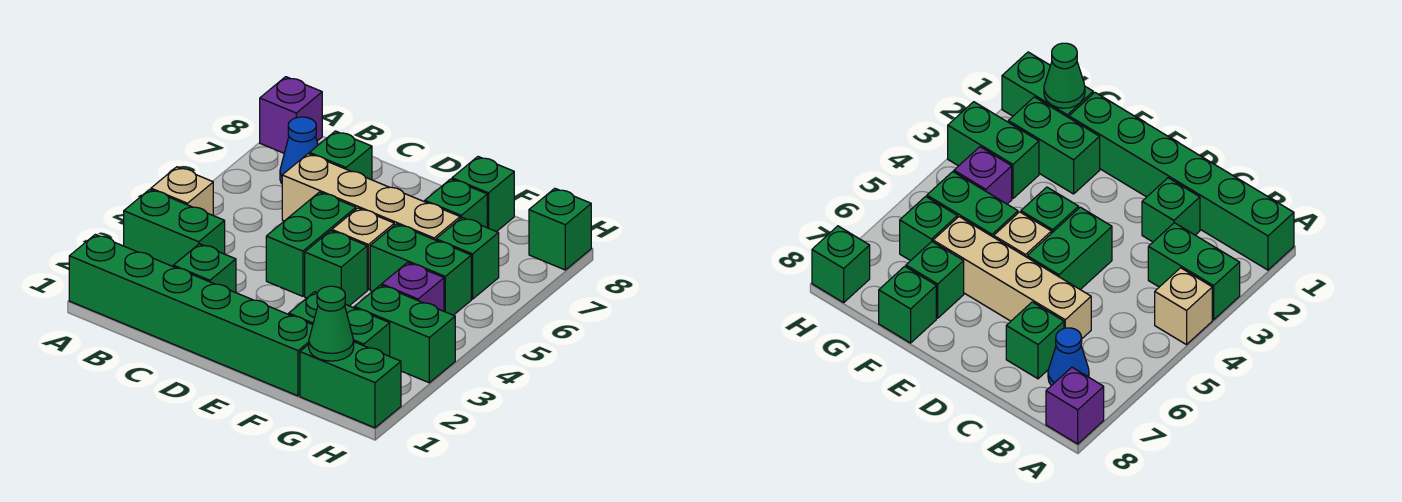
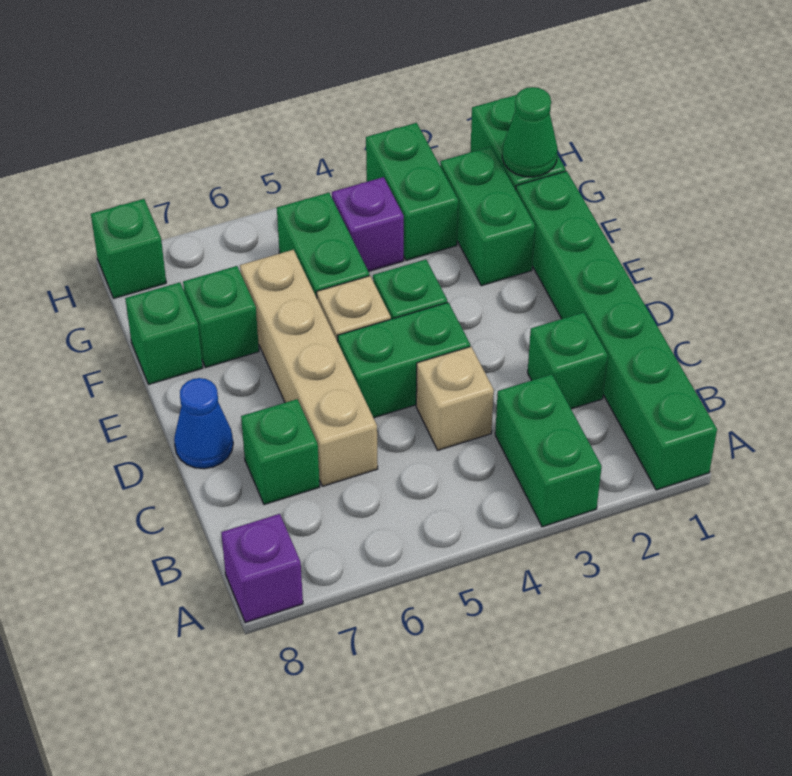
tan 1x1 brick [151,167,213,215] -> tan 1x1 brick moved to [416,347,494,450]
blue 1x1 cone [280,117,318,183] -> blue 1x1 cone moved to [174,378,233,469]
green 1x1 brick [436,218,499,299] -> none

